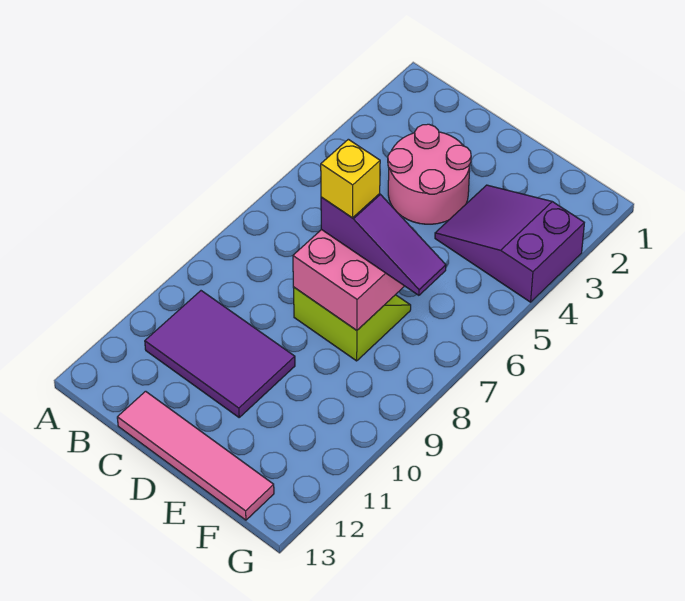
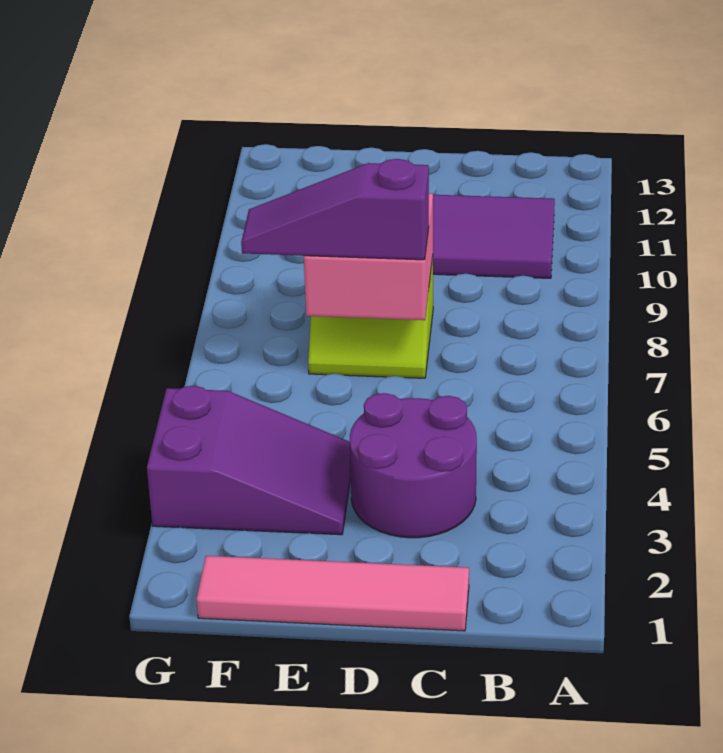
pink 2x2 round brick [388,124,471,224] -> purple 2x2 round brick [350,393,477,538]
pink 1x4 tile [117,391,274,520] -> pink 1x4 tile moved to [196,556,469,631]
yellow 1x1 brick [321,139,380,218] -> none

